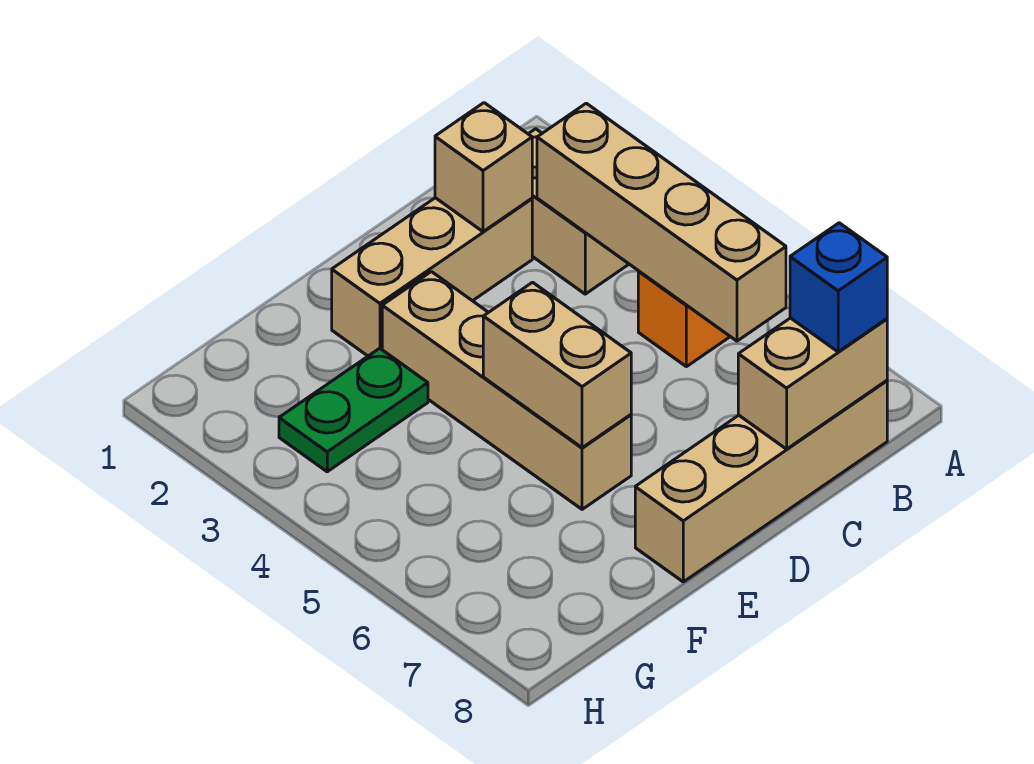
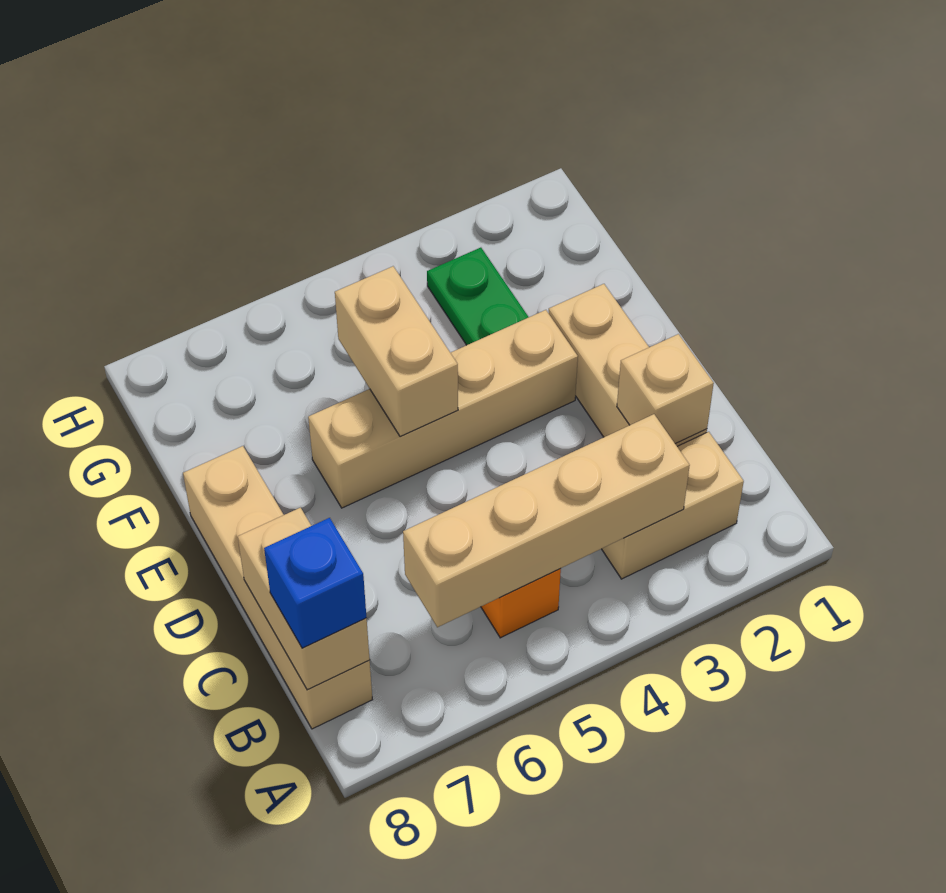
tan 1x2 brick [483,282,631,448] -> tan 1x2 brick turned to [335,266,458,437]

